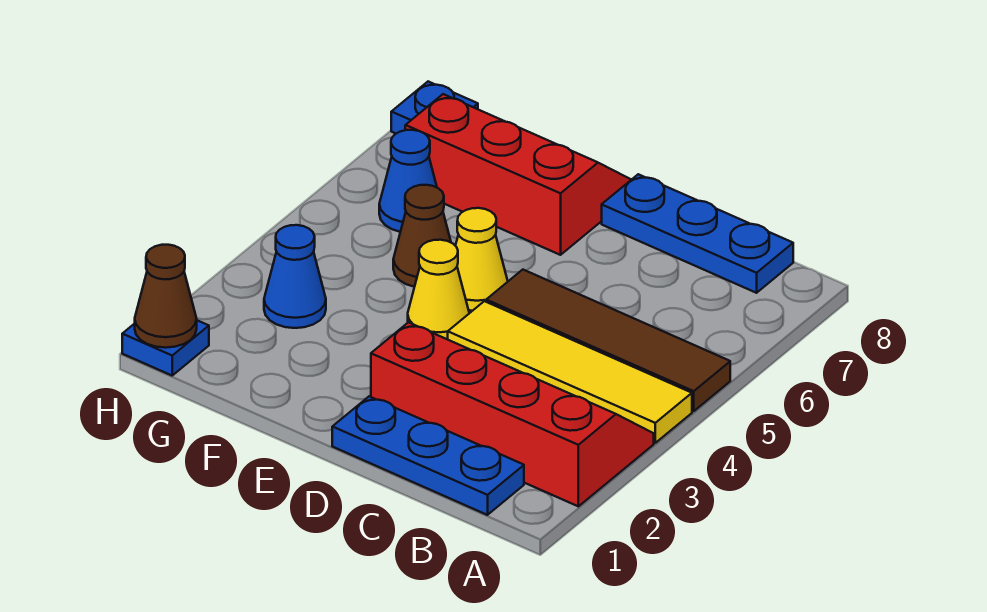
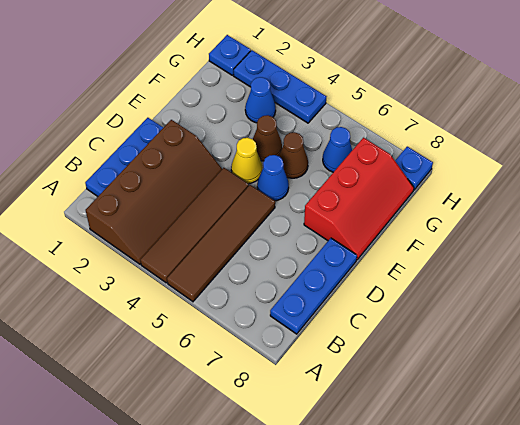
red 2x4 slope [371,322,654,506] -> brown 2x4 slope [86,120,222,264]
yellow 1x4 tile [448,301,692,443] -> brown 1x4 tile [140,168,249,283]
yellow 1x1 cone [456,208,508,311] -> blue 1x1 cone [257,155,289,201]
brown 1x1 cone [135,245,197,348] -> brown 1x1 cone moved to [253,115,282,161]
none -> blue 1x3 plate [234,50,326,123]

